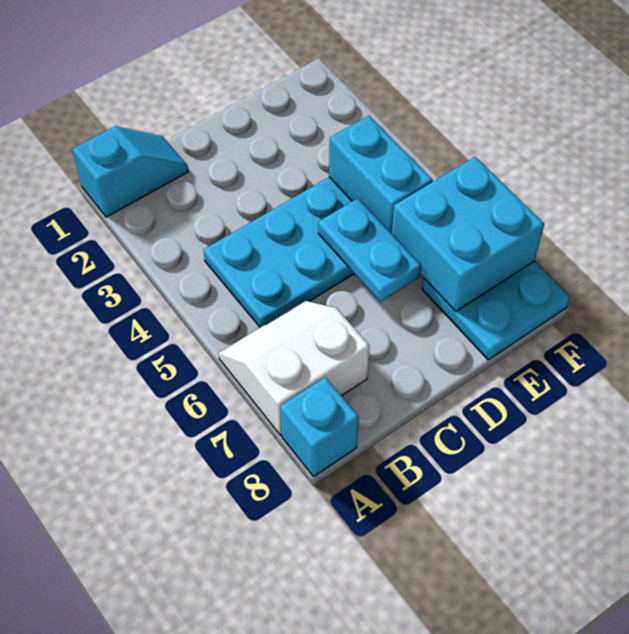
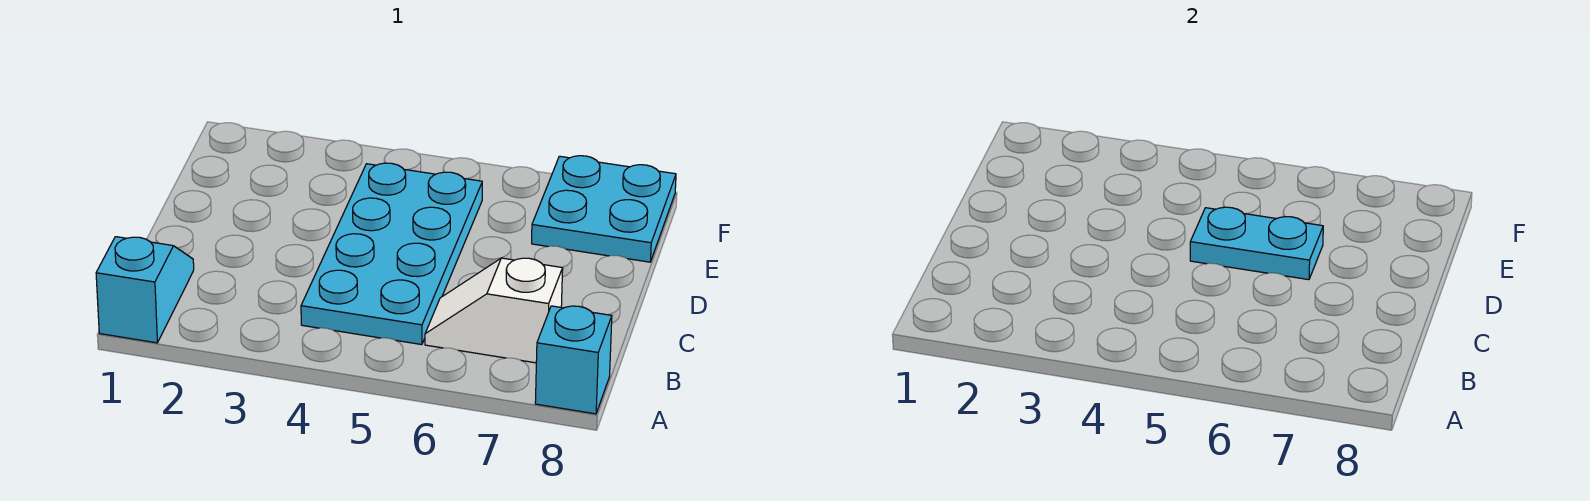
white 2x2 slope [219,301,370,435] -> white 1x2 slope [425,258,563,363]
cyan 1x2 brick [329,116,433,234] -> none
cyan 2x2 brick [392,157,544,312] -> none

